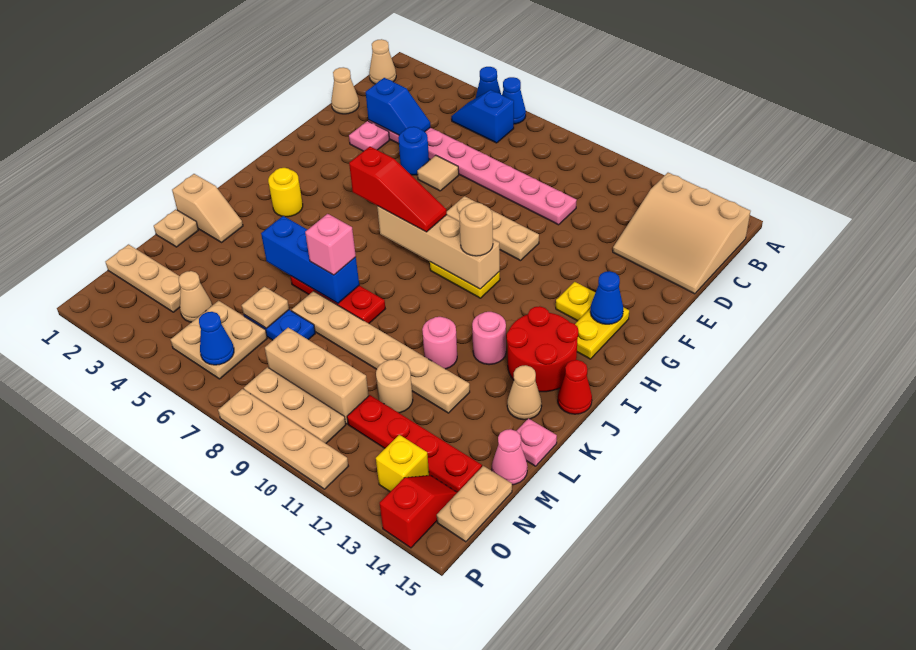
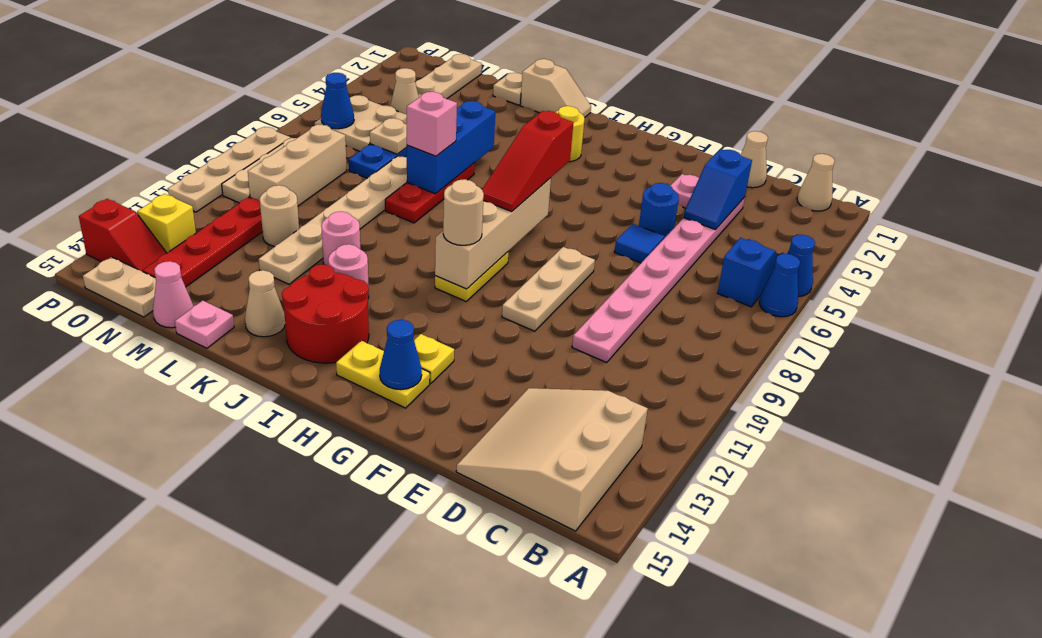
tan 1x1 tile [417,155,459,191] -> blue 1x1 tile [615,224,664,263]
red 1x1 cone [558,360,592,414] -> none
tan 1x2 slope [172,174,243,242] -> tan 1x2 slope turned to [520,59,591,118]

